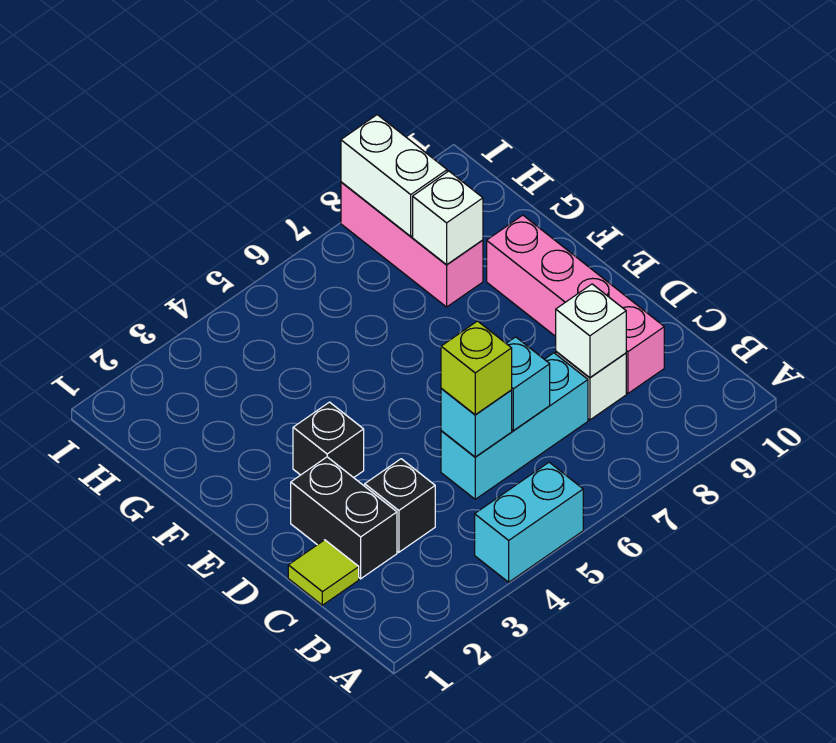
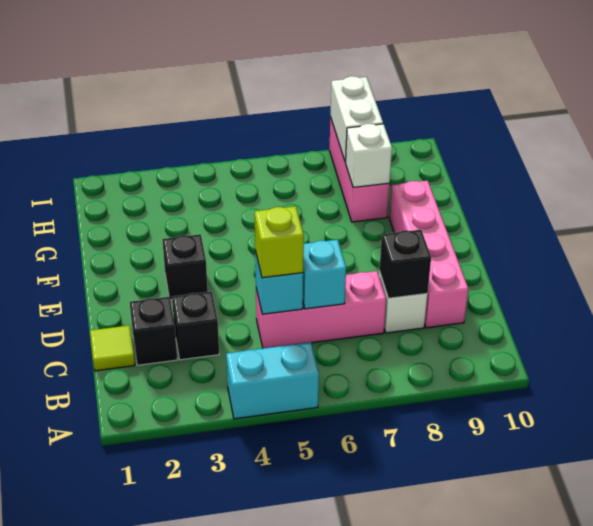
black 1x2 brick [291,457,397,579] -> black 1x1 brick [130,297,177,365]
cyan 1x3 brick [441,353,588,499] -> pink 1x3 brick [256,271,386,348]
white 1x1 brick [556,284,626,378] -> black 1x1 brick [379,230,431,298]

